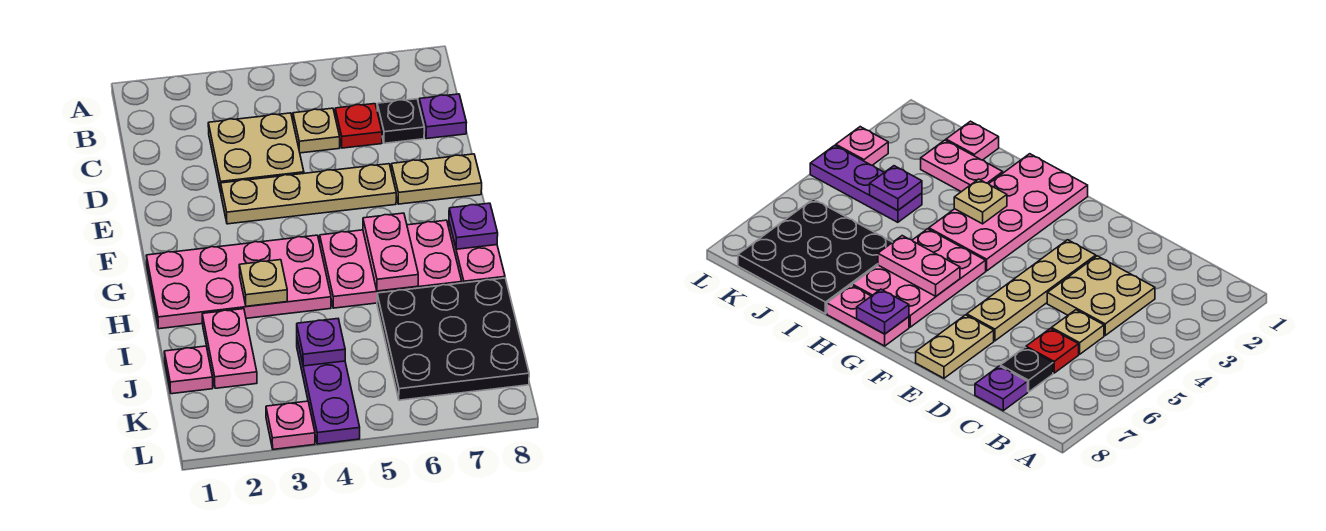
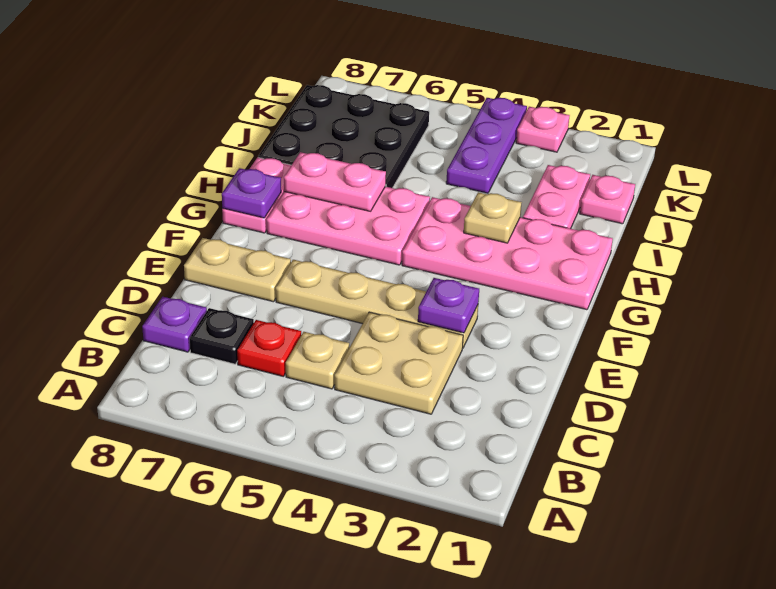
pink 1x2 plate [363,213,418,291] -> pink 1x2 plate turned to [284,152,386,211]
purple 1x1 plate [297,319,345,366] -> purple 1x1 plate moved to [418,278,479,333]

